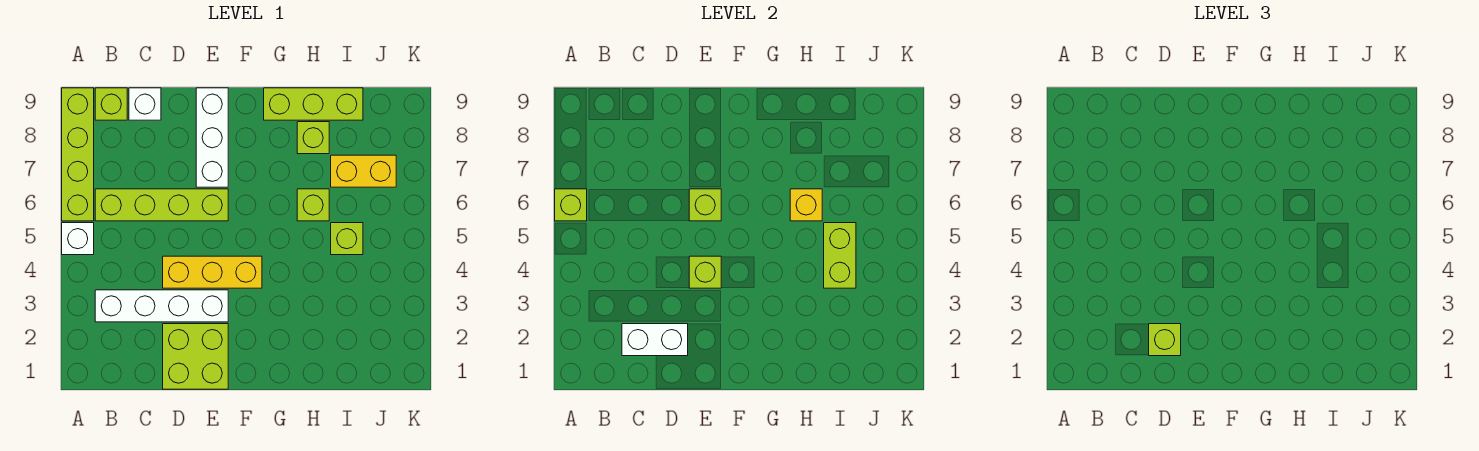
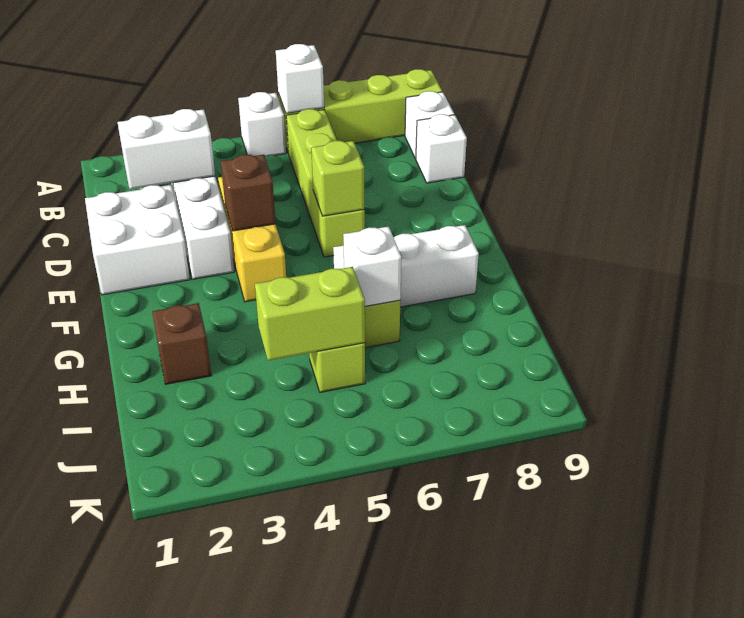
lime 1x1 brick [555,189,587,221] -> white 1x1 brick [276,44,324,113]
lime 1x1 brick [95,88,127,120] -> white 1x1 brick [405,91,454,159]
white 1x2 brick [622,324,688,356] -> white 1x2 brick turned to [117,109,215,189]
lime 2x2 brick [163,324,228,389] -> white 2x2 brick [85,185,190,295]
lime 1x1 brick [1149,324,1181,356] -> none
lime 1x1 brick [689,256,721,288] -> brown 1x1 brick [221,155,276,231]
white 1x3 brick [196,88,228,187] -> white 1x3 brick moved to [333,225,479,307]
lime 1x3 brick [264,88,363,120] -> none
none -> brown 1x1 brick [152,303,211,384]
yellow 1x1 brick [790,189,822,221] -> white 1x1 brick [343,226,401,306]
lime 1x1 brick [297,122,329,154] -> none
yellow 1x2 brick [331,155,396,187] -> none

